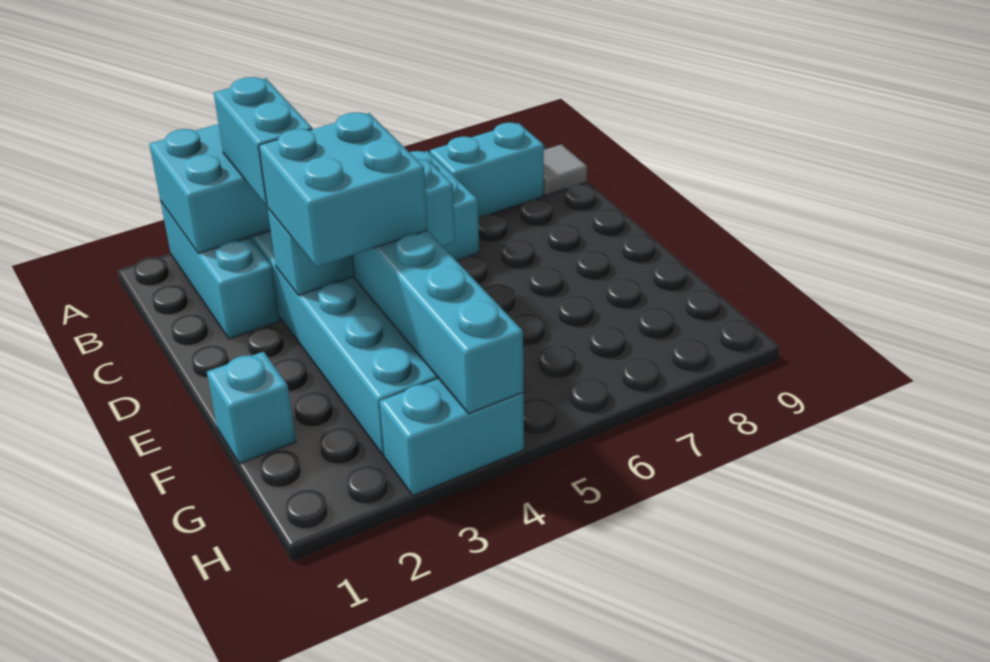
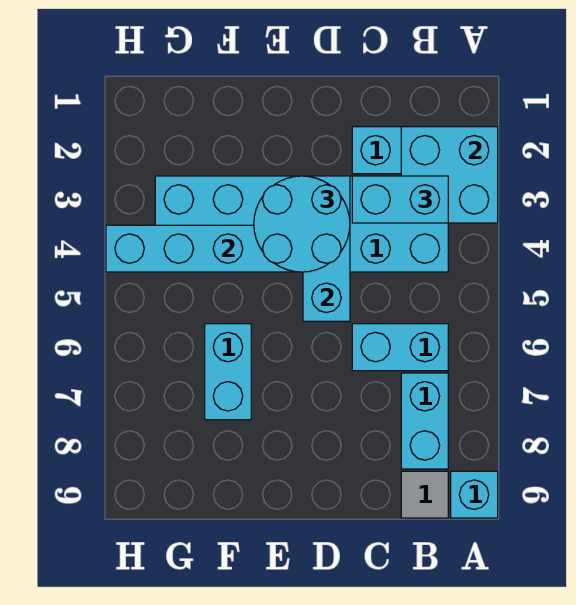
cyan 2x2 brick [259,112,428,267] -> cyan 2x2 round brick [254,176,350,272]
cyan 1x1 brick [207,352,296,464] -> cyan 1x1 brick moved to [451,471,498,518]
cyan 1x2 brick [380,379,524,496] -> cyan 1x2 brick moved to [205,324,251,420]

